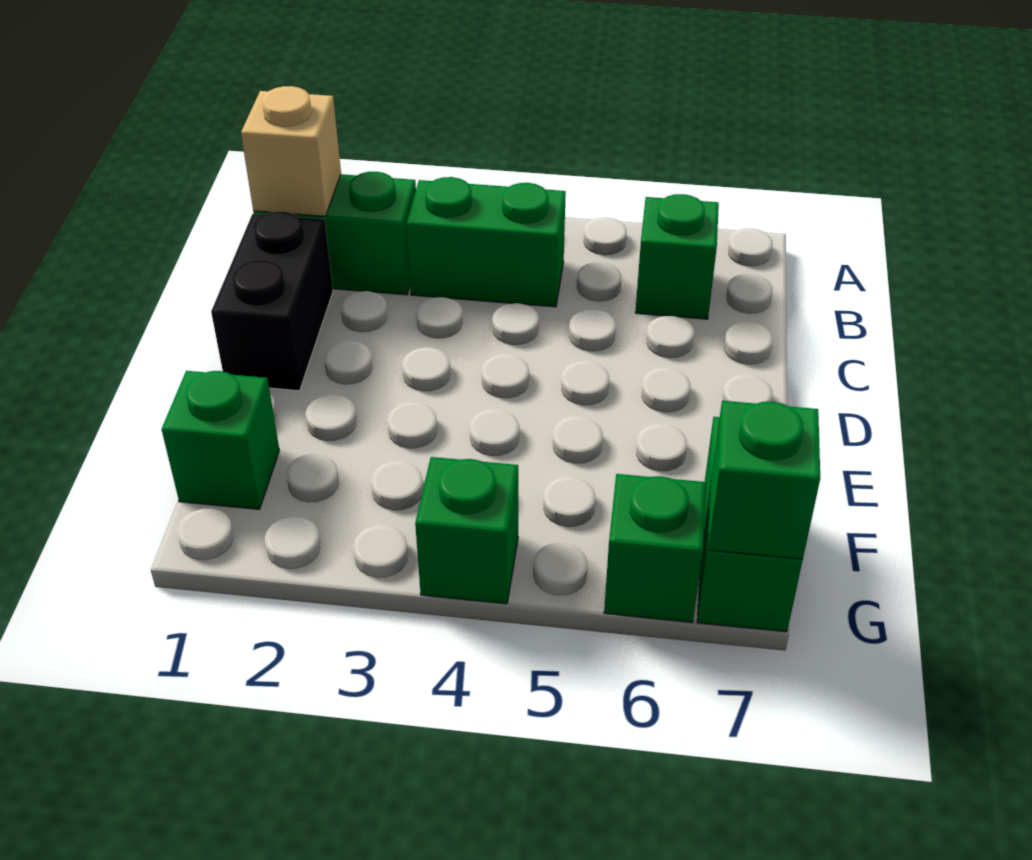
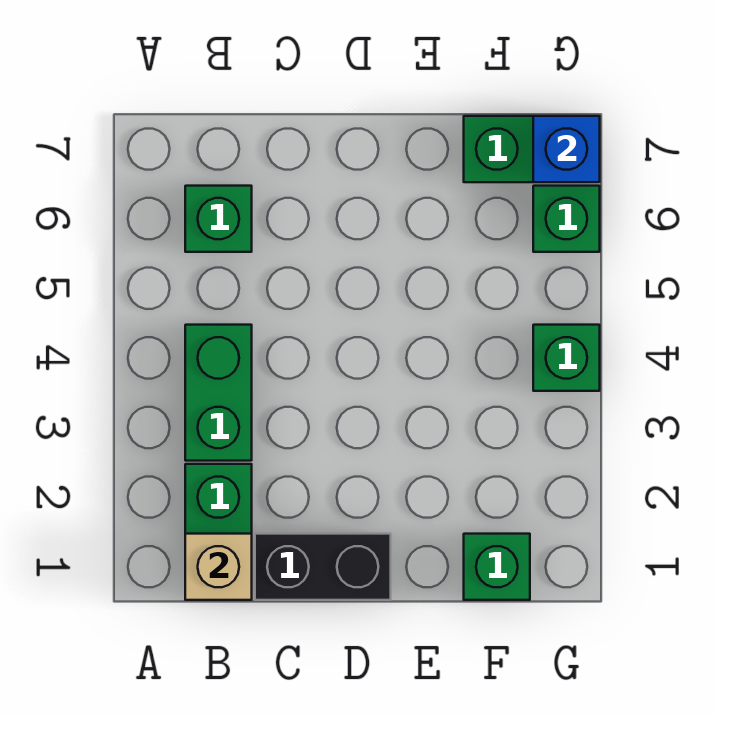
green 1x1 brick [708,401,820,559] -> blue 1x1 brick [533,116,600,182]

